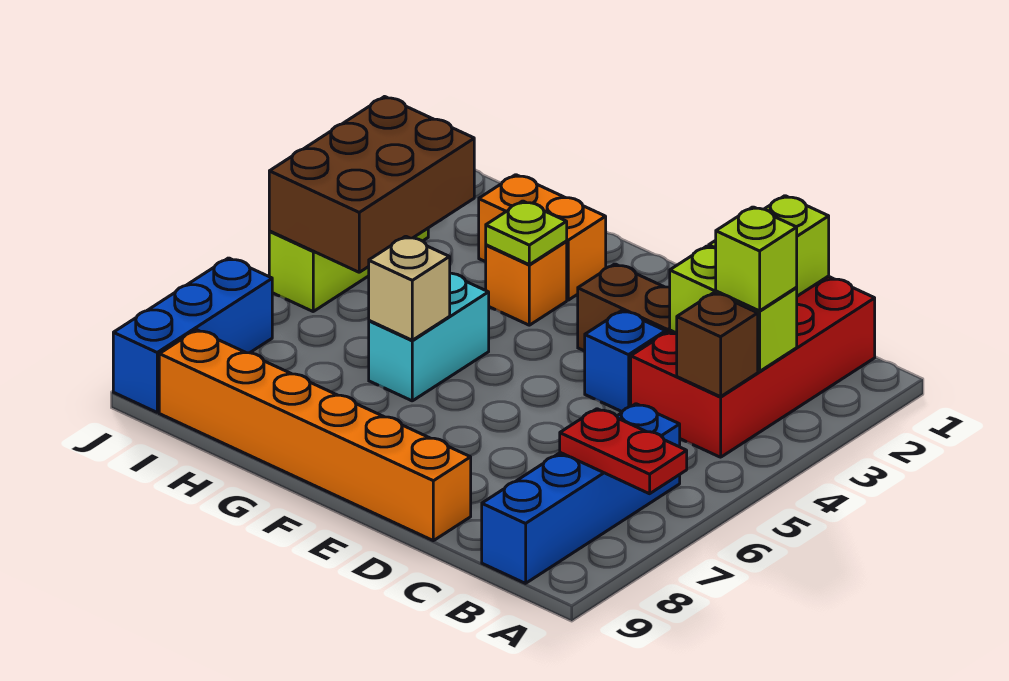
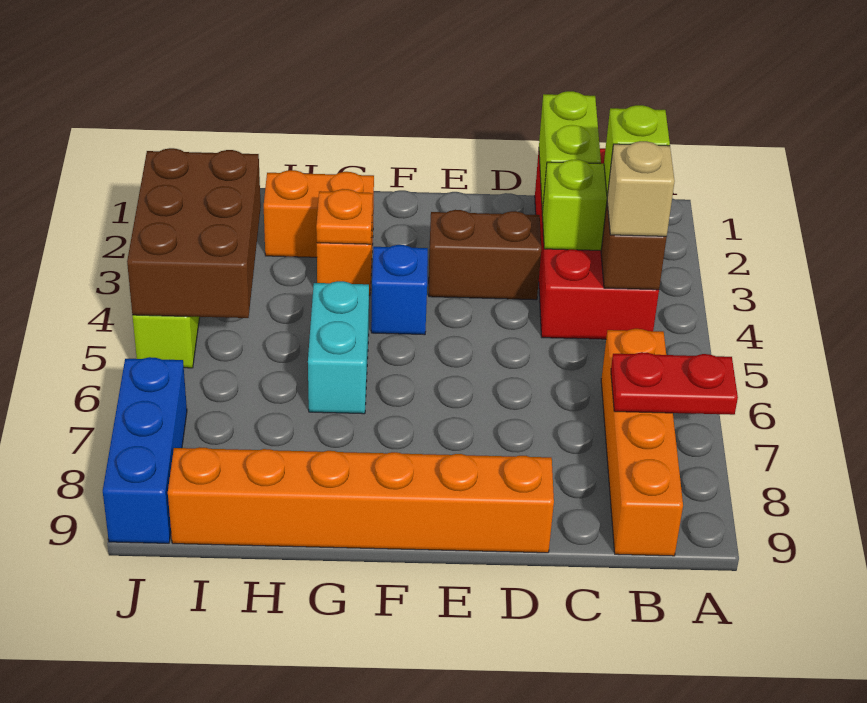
blue 1x4 brick [482,404,680,583] -> orange 1x4 brick [601,329,683,556]
blue 1x1 brick [585,311,666,411] -> blue 1x1 brick moved to [371,245,428,335]
lime 1x1 plate [486,201,567,265] -> orange 1x1 plate [316,189,373,244]
tan 1x1 brick [369,236,450,340] -> tan 1x1 brick moved to [607,141,675,236]

